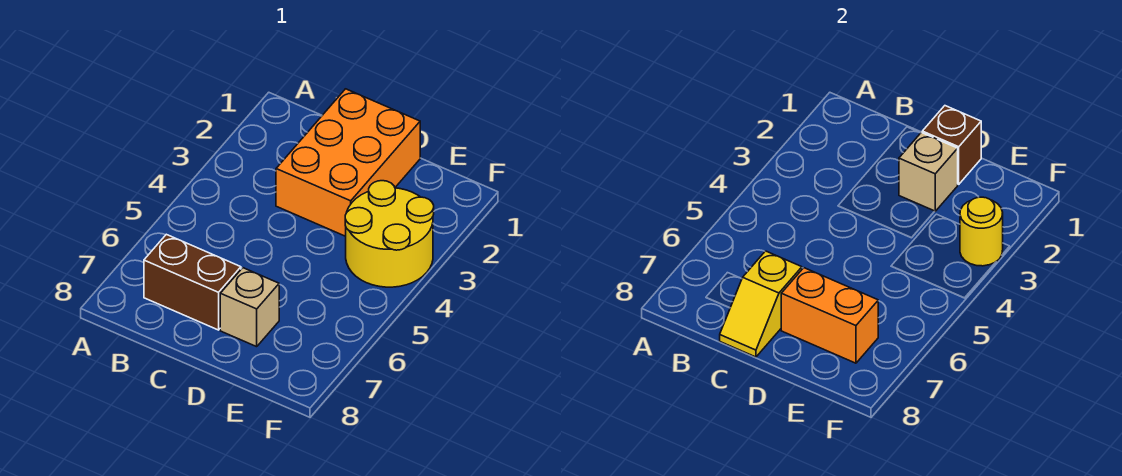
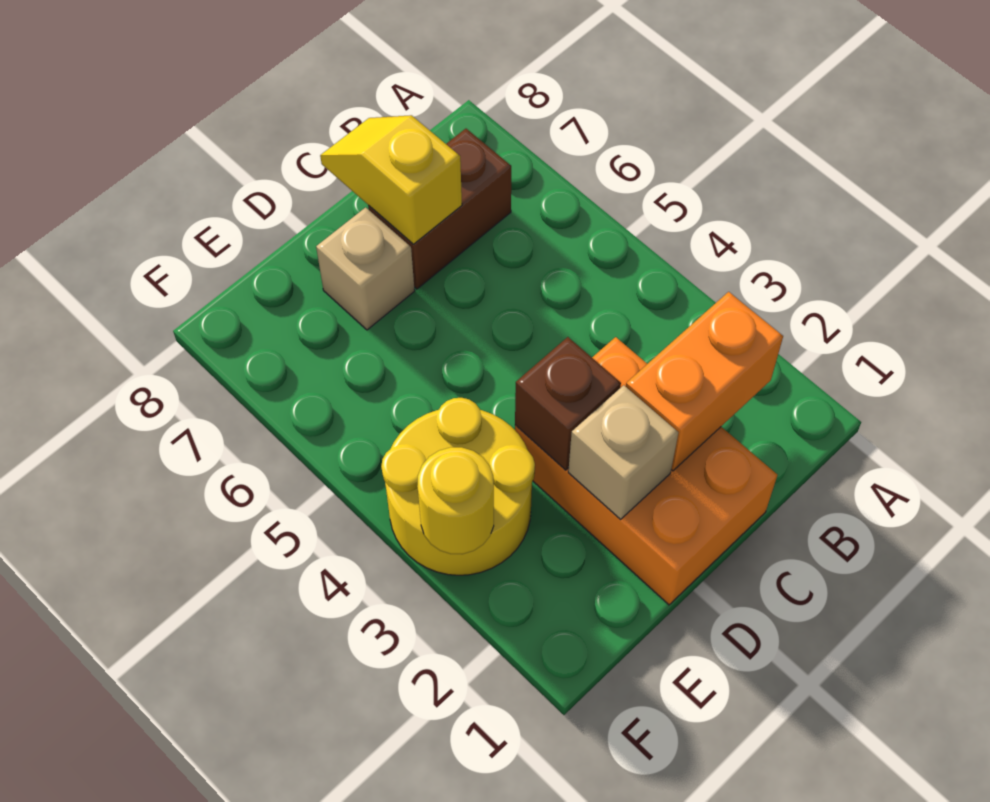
brown 1x1 brick [922,106,981,184] -> brown 1x1 brick moved to [515,337,621,470]
orange 1x2 brick [781,268,878,363] -> orange 1x2 brick moved to [626,292,783,471]

